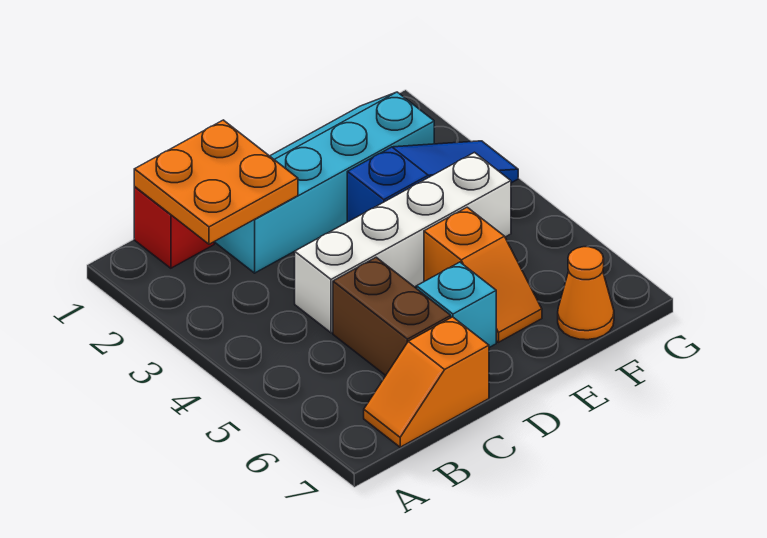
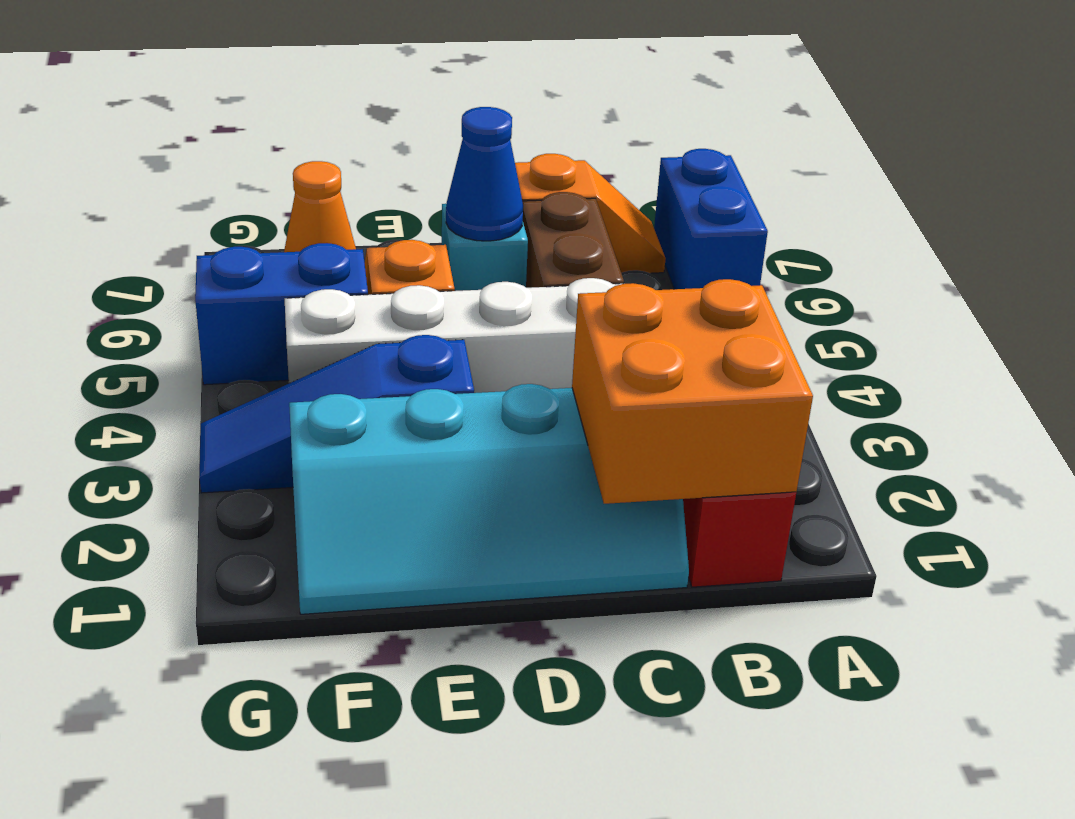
none -> blue 1x2 brick [654,149,768,289]
orange 2x2 plate [134,120,298,244] -> orange 2x2 brick [572,279,813,504]
none -> blue 1x1 cone [446,107,523,241]
none -> blue 1x2 brick [195,243,368,385]

